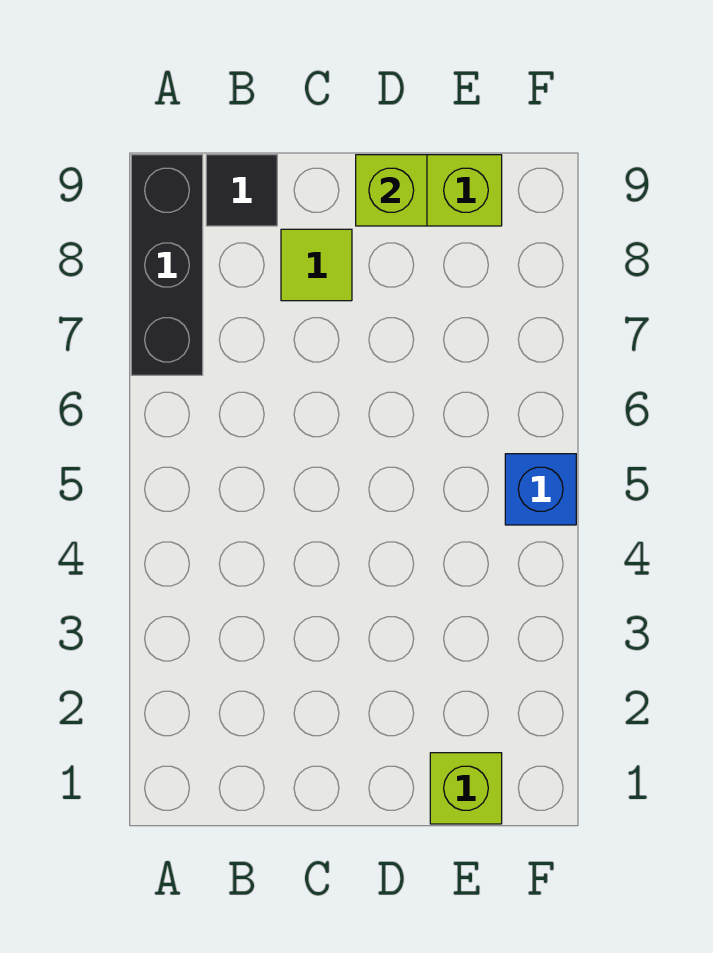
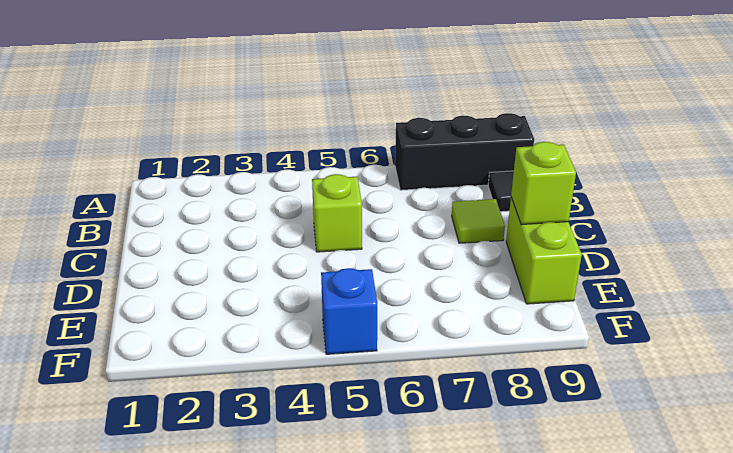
lime 1x1 brick [430,753,502,824] -> lime 1x1 brick moved to [312,174,362,252]

